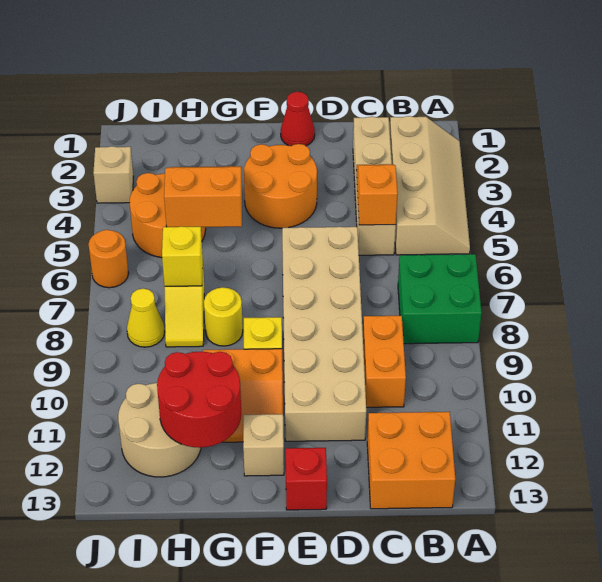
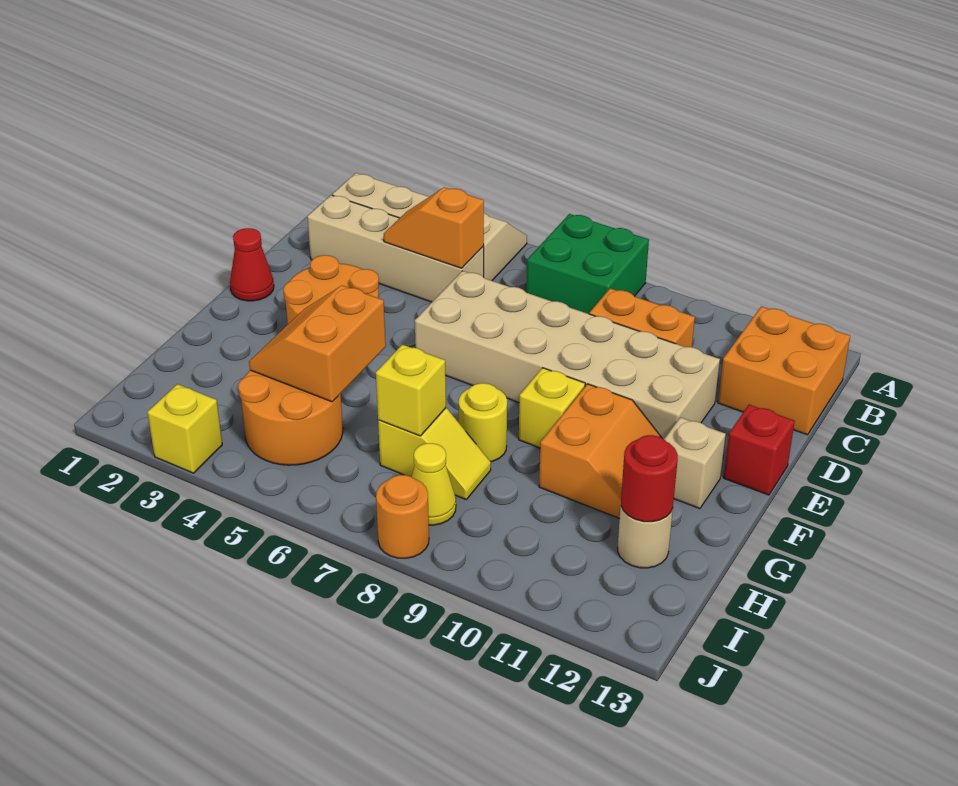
red 2x2 round brick [157,352,241,448] -> red 1x1 round brick [621,435,678,522]
tan 2x2 round brick [118,383,201,477] -> tan 1x1 round brick [618,506,673,568]
tan 1x1 brick [93,146,134,203] -> yellow 1x1 brick [147,384,222,473]
orange 1x1 round brick [88,230,128,288] -> orange 1x1 round brick moved to [376,475,429,558]

